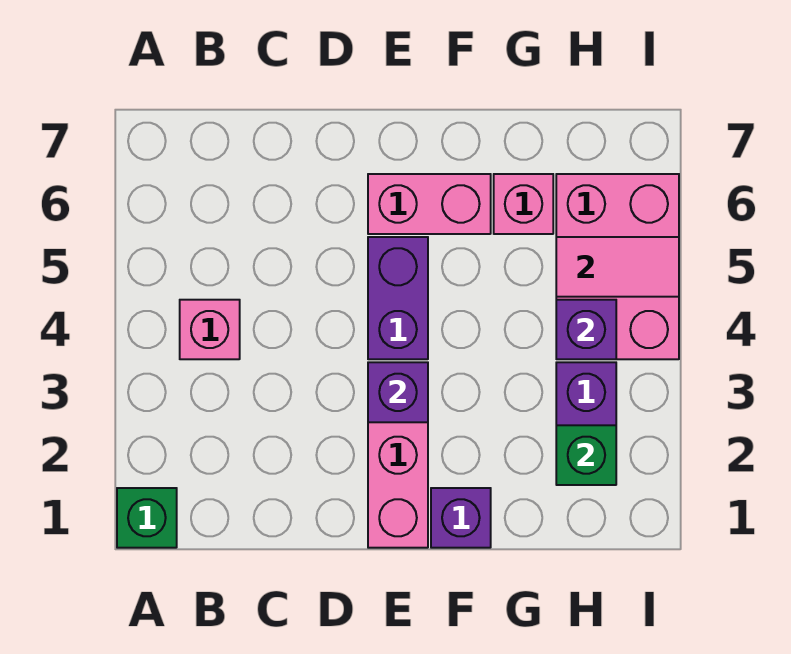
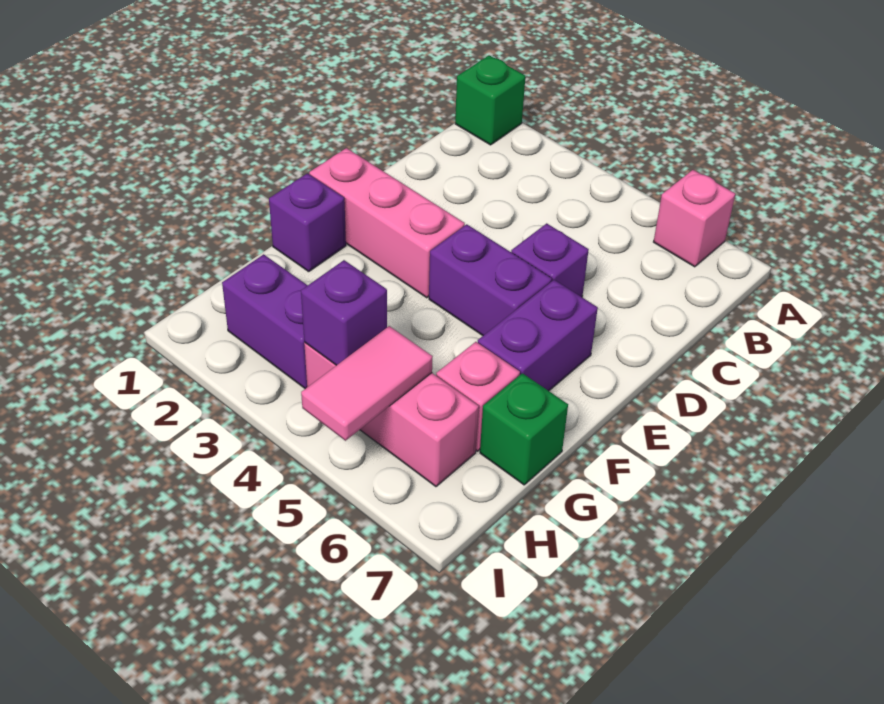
pink 1x1 brick [180,300,240,359] -> pink 1x1 brick moved to [654,170,735,267]
purple 1x1 brick [368,362,428,422] -> purple 1x1 brick moved to [511,223,589,297]
pink 1x2 brick [368,174,491,234] -> purple 1x2 brick [478,280,598,391]
green 1x1 brick [556,425,616,485] -> green 1x1 brick moved to [480,373,568,485]
pink 2x3 brick [556,174,679,359] -> pink 1x3 brick [304,343,479,487]

